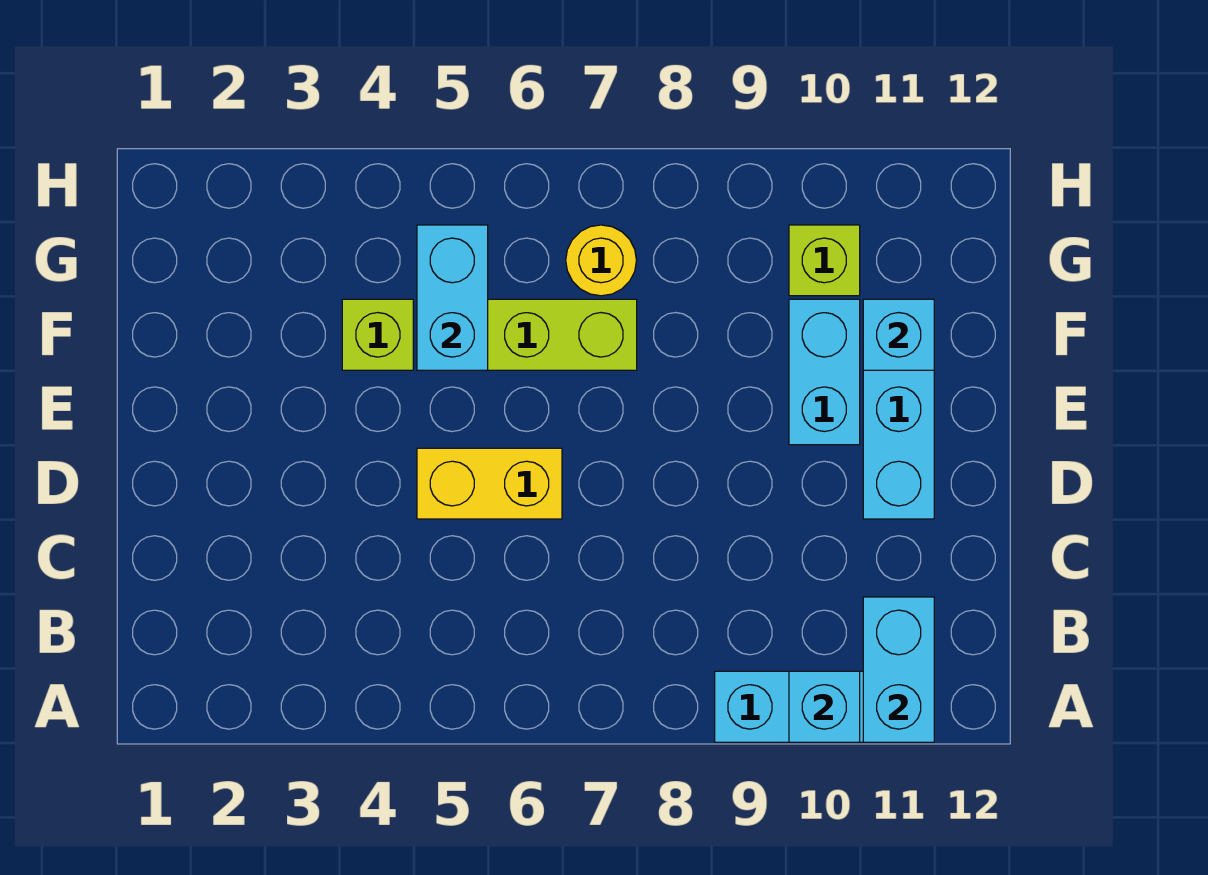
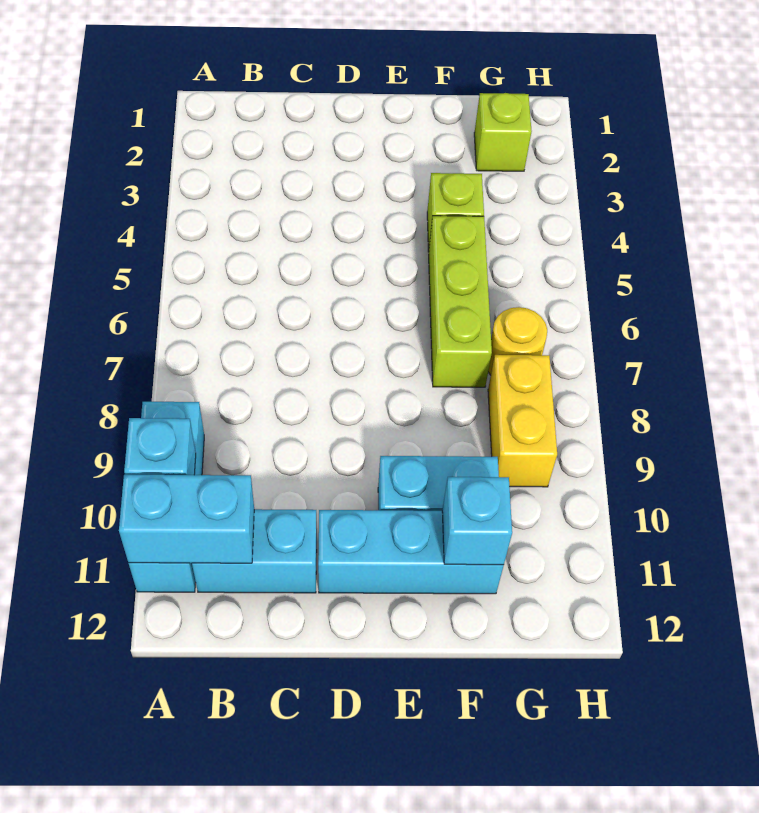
yellow 1x2 brick [417,448,562,519] -> yellow 1x2 brick moved to [488,355,557,487]
cyan 1x2 brick [417,225,488,370] -> cyan 1x2 brick moved to [192,509,317,593]
lime 1x1 brick [789,225,860,296] -> lime 1x1 brick moved to [474,93,532,171]

